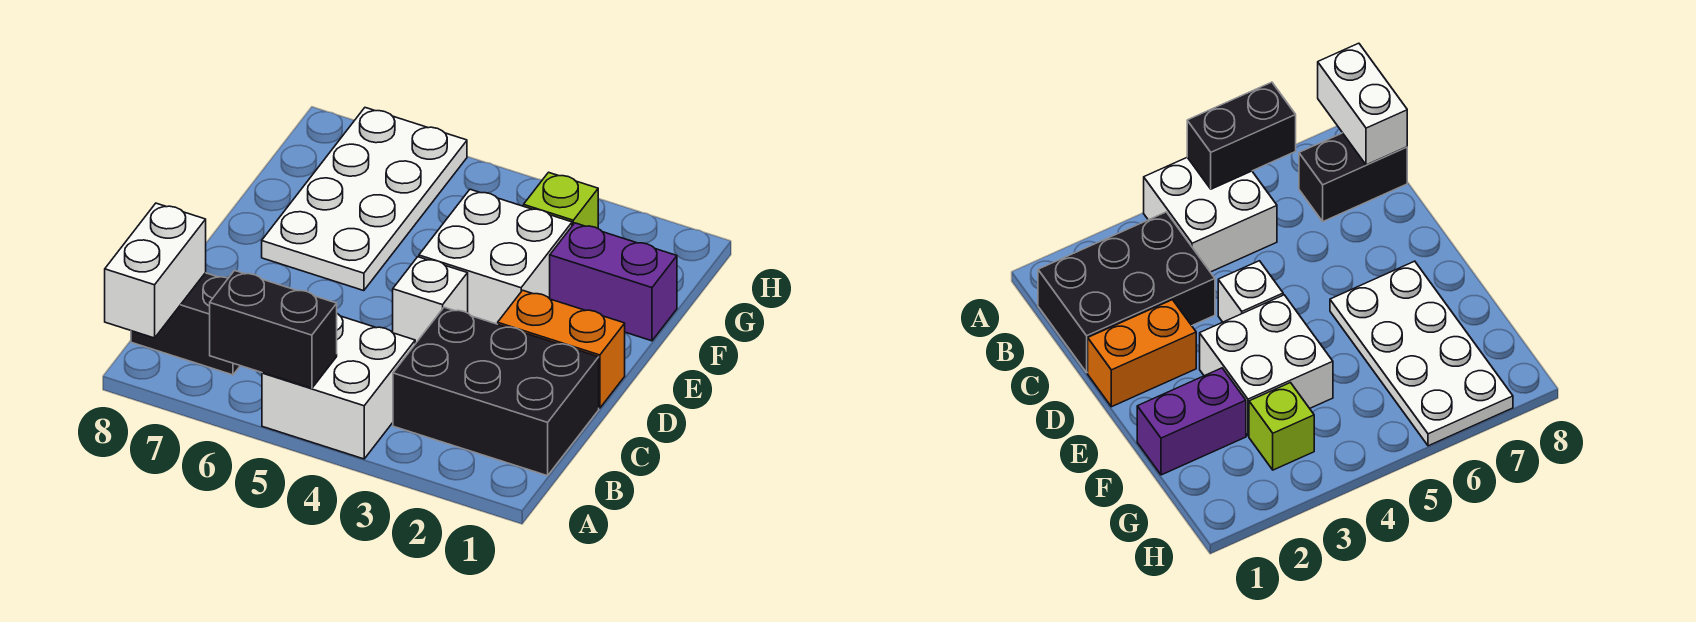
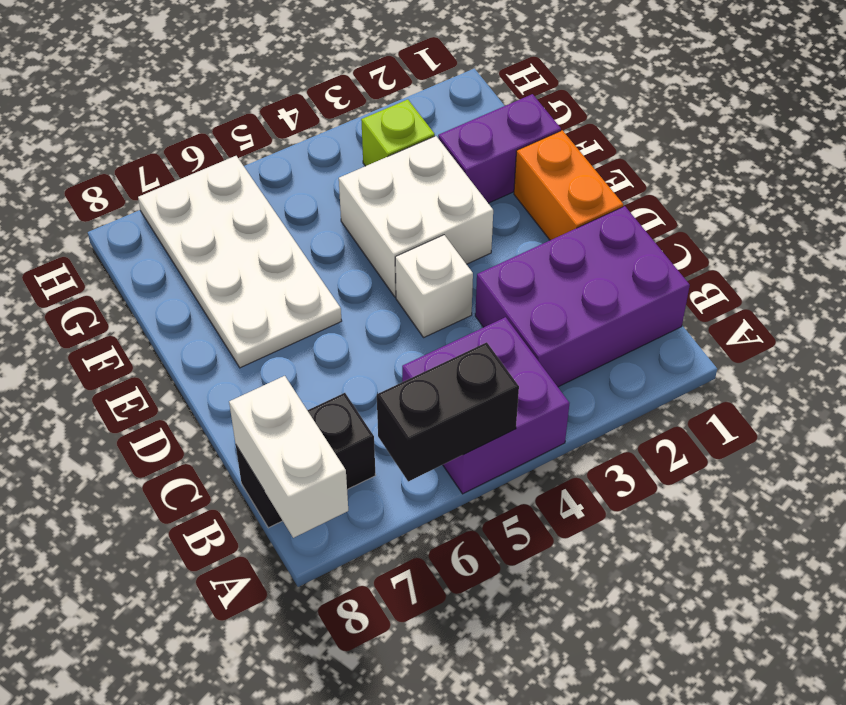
white 2x2 brick [262,314,415,459] -> purple 2x2 brick [402,317,569,494]
black 2x3 brick [393,307,599,476] -> purple 2x3 brick [475,206,690,387]
orange 1x2 brick [498,290,625,408] -> orange 1x2 brick turned to [514,130,623,240]

